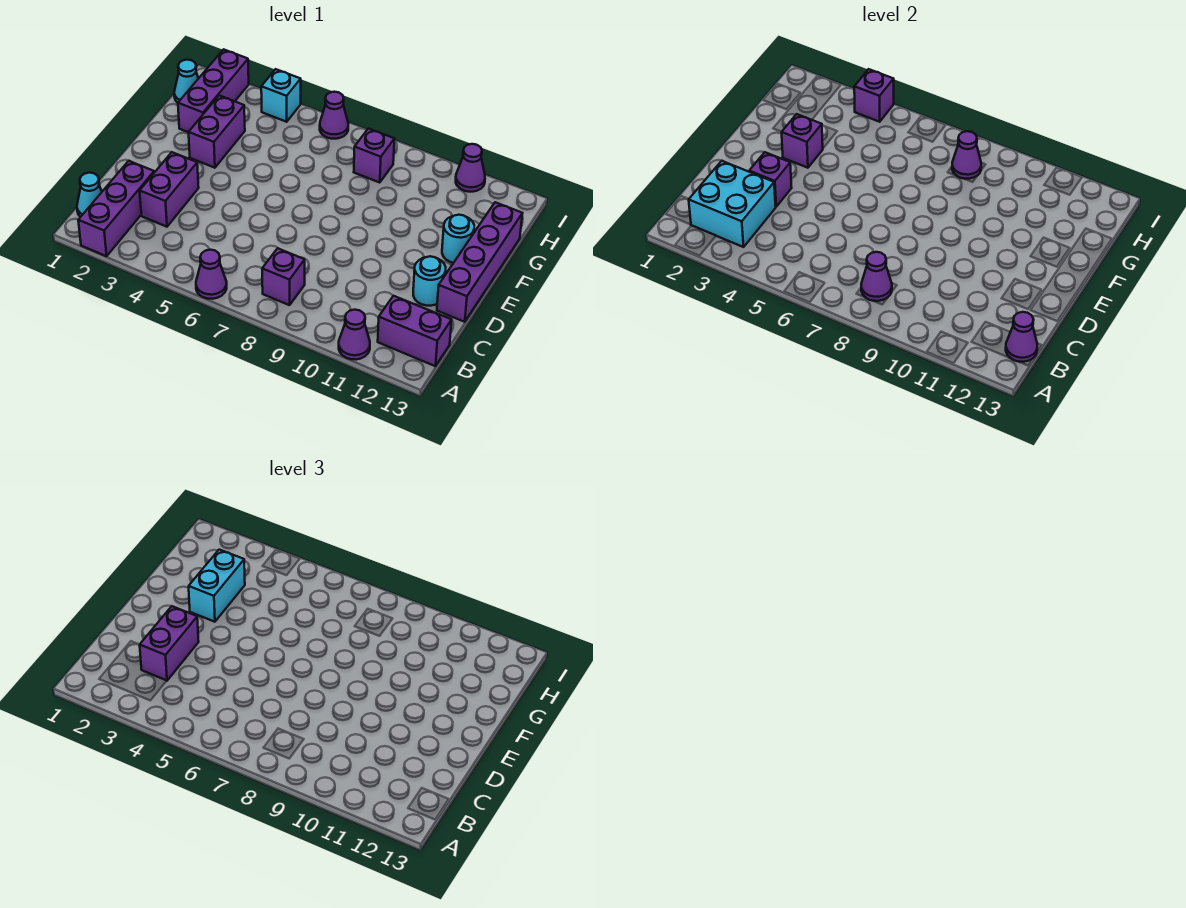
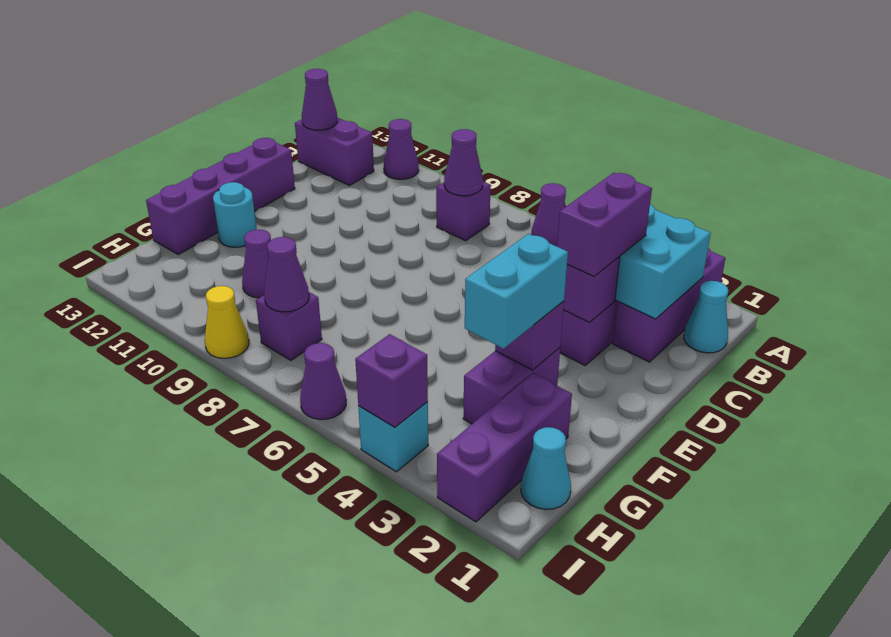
cyan 1x1 round brick [413,256,446,306] -> none
none -> yellow 1x1 cone [205,286,249,358]
purple 1x1 cone [456,144,485,192] -> purple 1x1 cone moved to [242,229,271,298]

